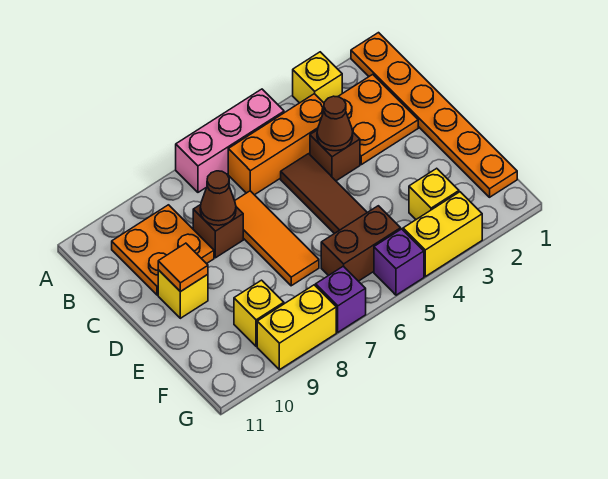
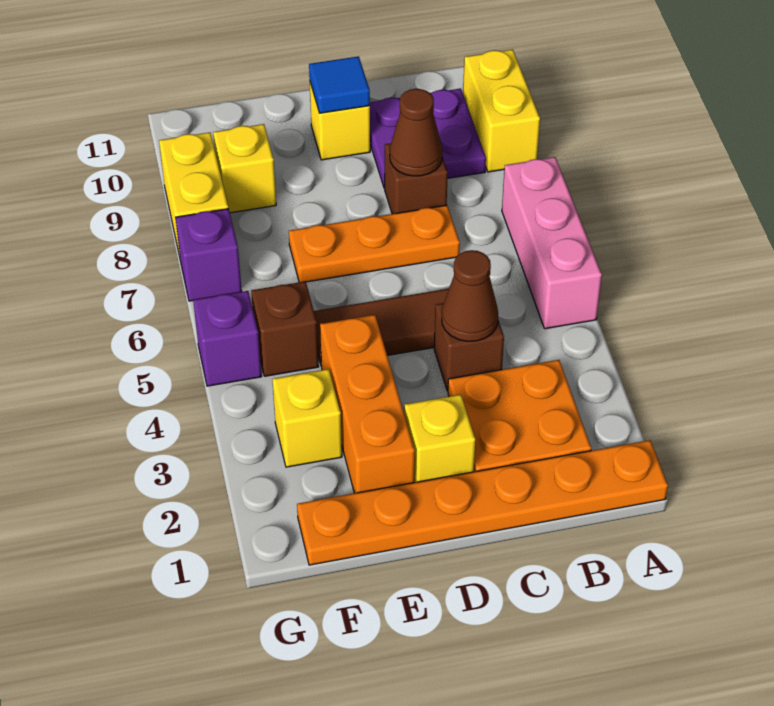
yellow 1x1 brick [293,52,342,103] -> yellow 1x1 brick moved to [404,395,475,482]
orange 1x3 brick [228,94,324,195] -> orange 1x3 brick moved to [320,315,415,493]
orange 2x2 plate [112,205,214,295] -> purple 2x2 plate [370,89,486,188]
orange 1x3 tile [235,191,319,286] -> orange 1x3 plate [289,205,460,282]
orange 1x1 tile [158,243,208,292] -> blue 1x1 tile [309,56,370,113]
brown 1x2 brick [321,206,401,281] -> brown 1x1 brick [251,281,319,376]
yellow 1x2 brick [403,192,482,276] -> yellow 1x2 brick moved to [463,50,540,172]

